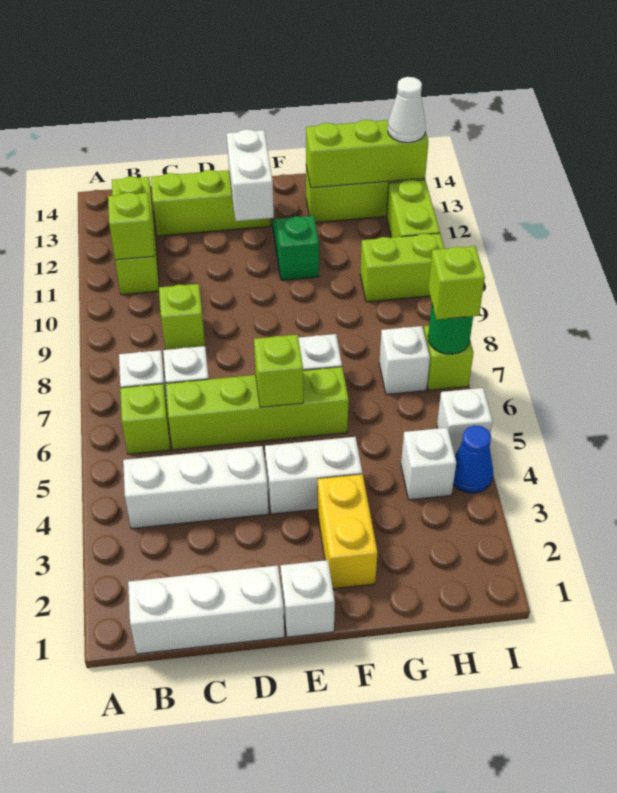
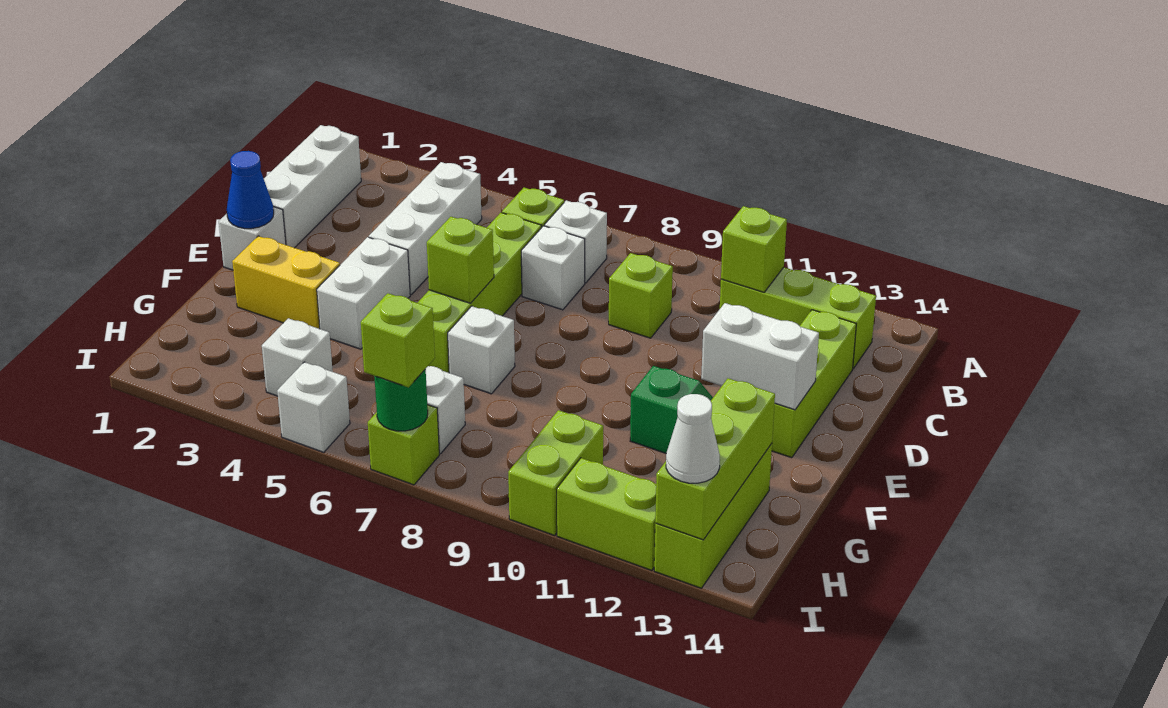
blue 1x1 cone [453,425,493,493] -> blue 1x1 cone moved to [227,151,274,229]

